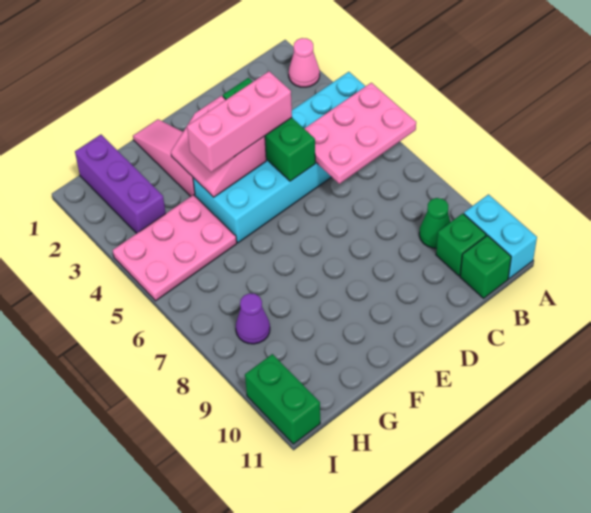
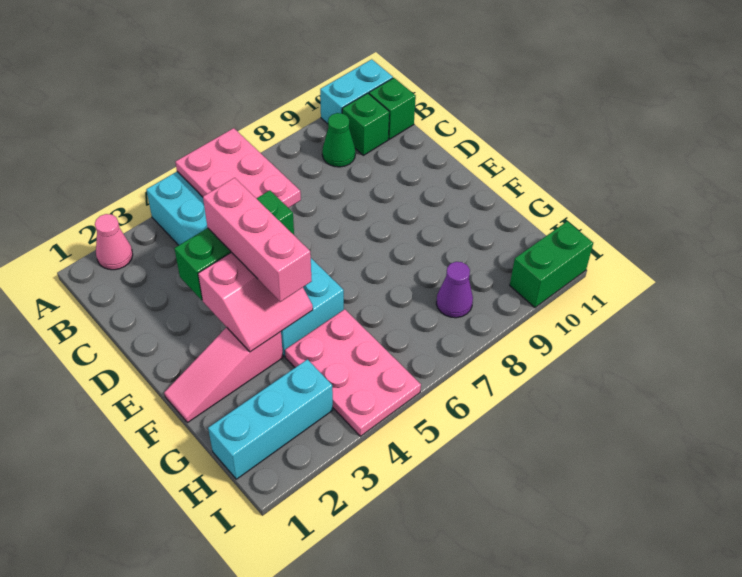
purple 1x3 brick [75,135,166,233] -> cyan 1x3 brick [208,359,333,479]

